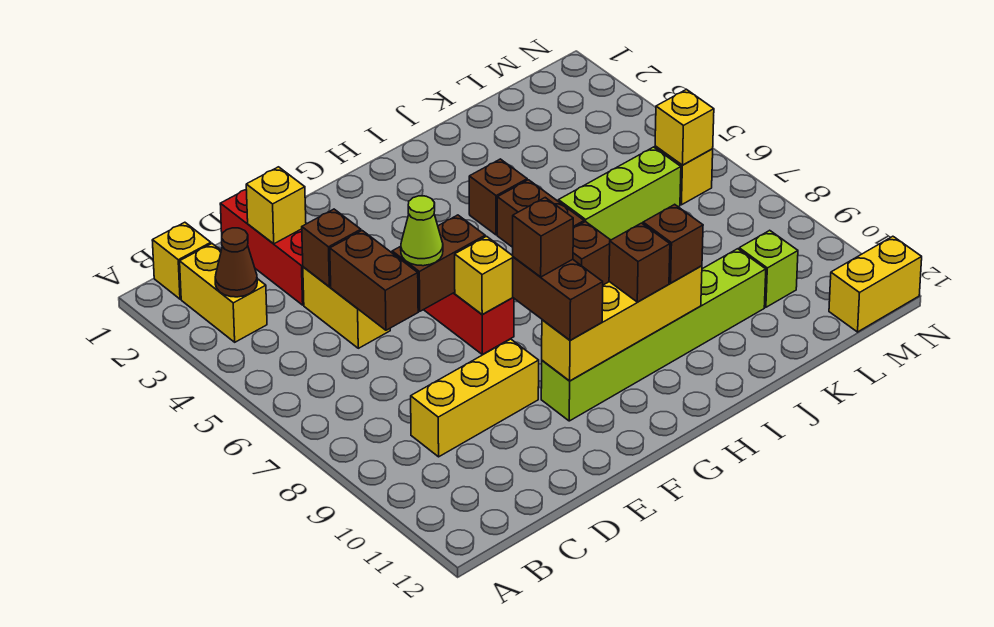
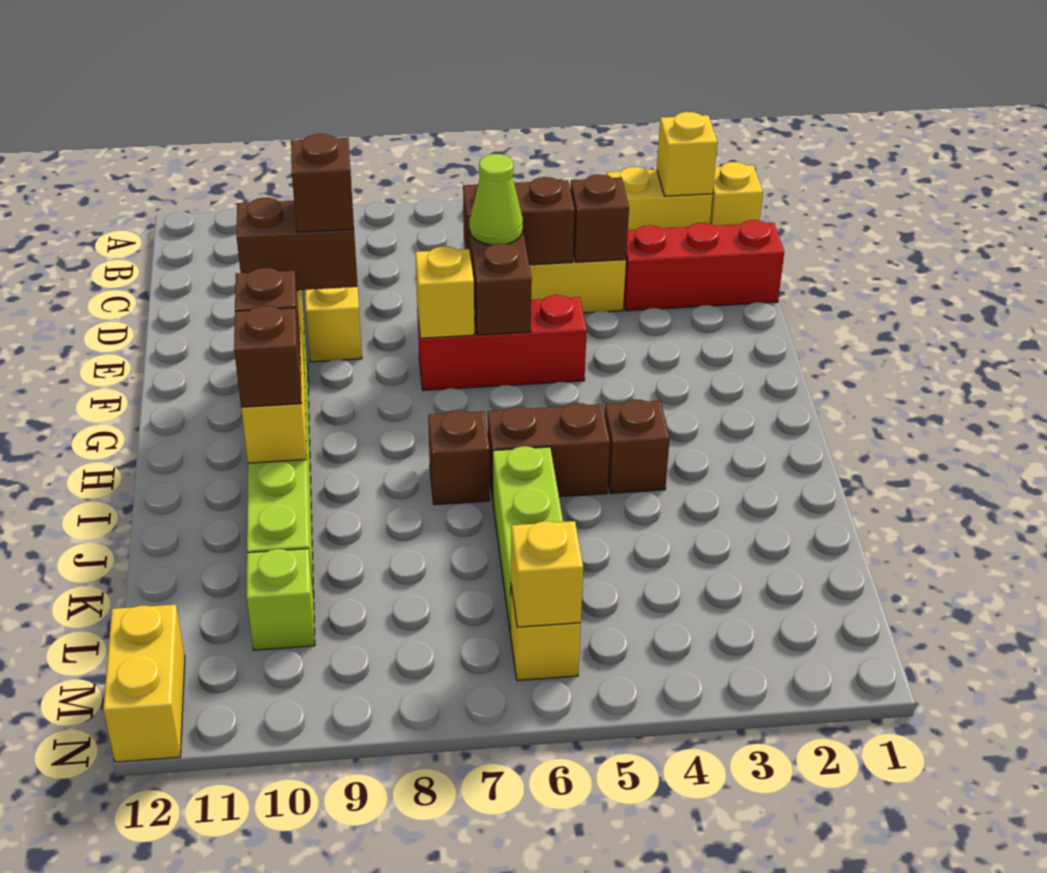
brown 1x1 cone [215,228,257,297] -> none
yellow 1x1 brick [246,167,306,244] -> yellow 1x1 brick moved to [657,112,718,196]

